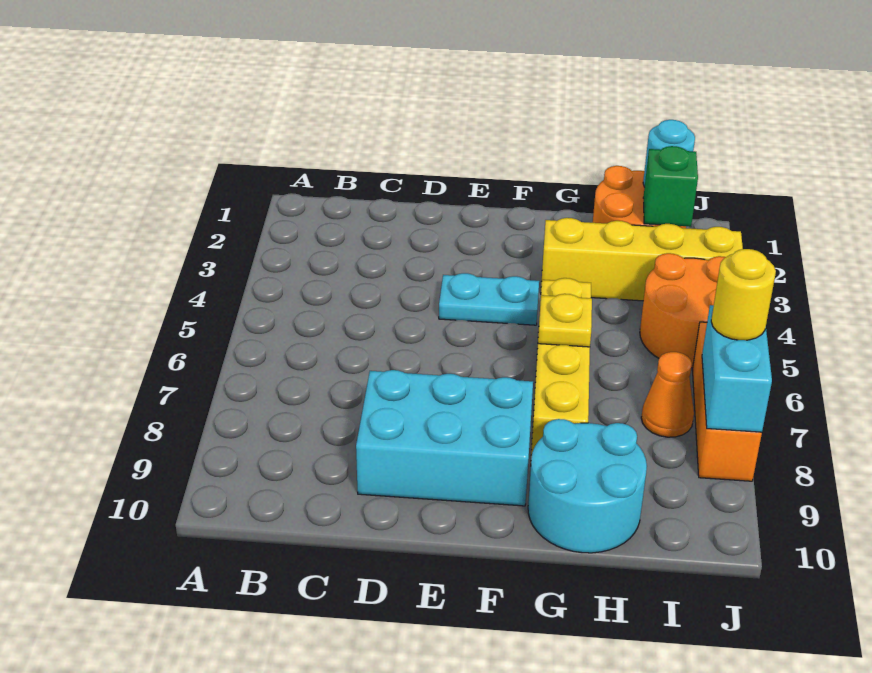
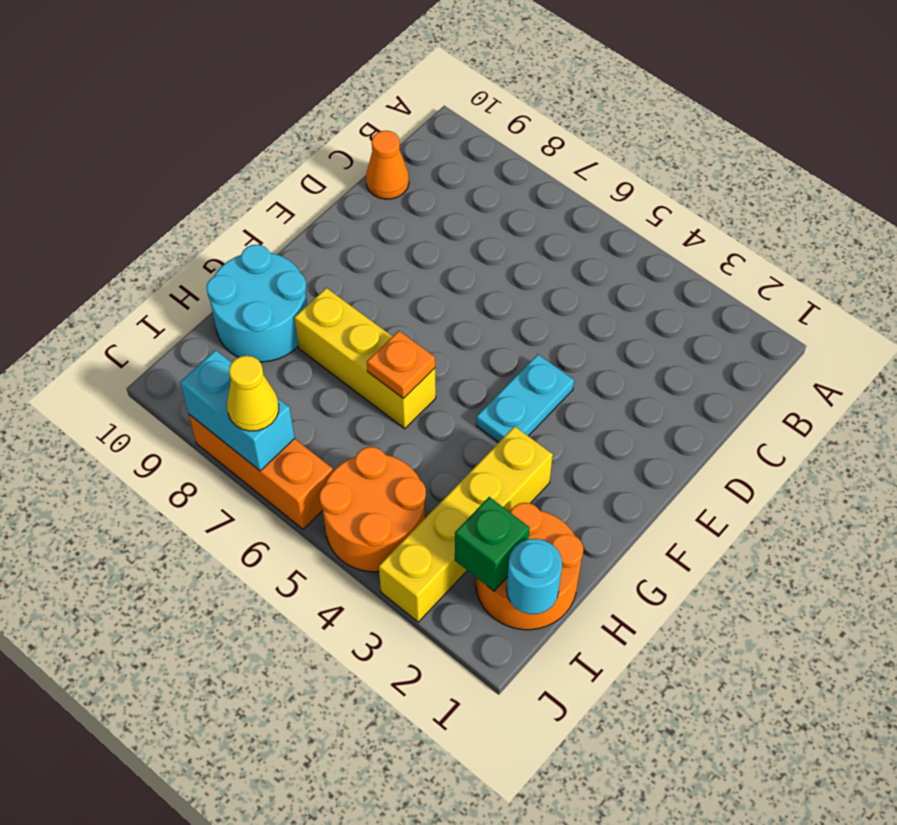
cyan 2x3 brick [356,370,533,506] -> none
yellow 1x4 brick [531,278,591,458] -> yellow 1x3 brick [294,288,436,429]
yellow 1x1 plate [538,294,592,347] -> orange 1x1 plate [367,331,435,399]
orange 1x1 cone [641,352,694,437] -> orange 1x1 cone moved to [366,131,409,199]
yellow 1x1 round brick [711,249,776,340] -> yellow 1x1 cone [227,356,279,431]

